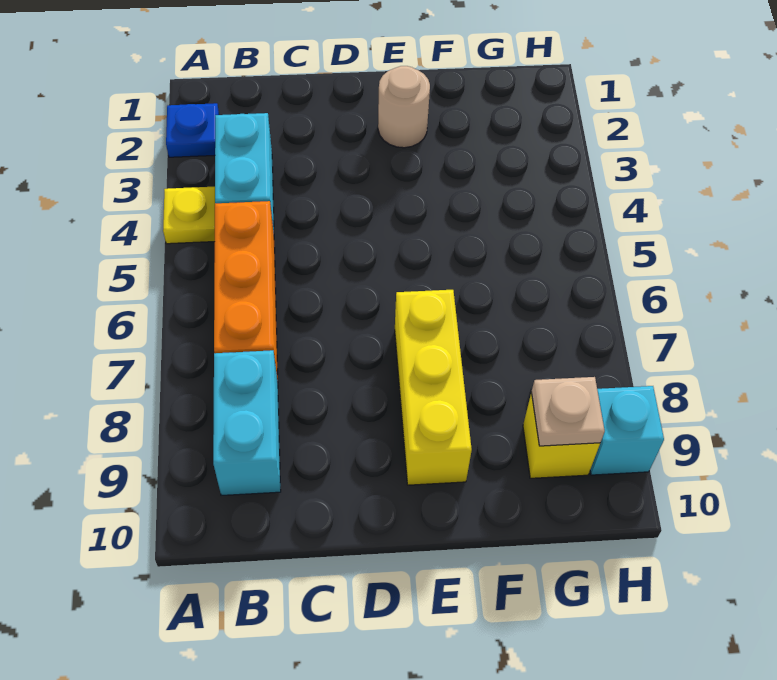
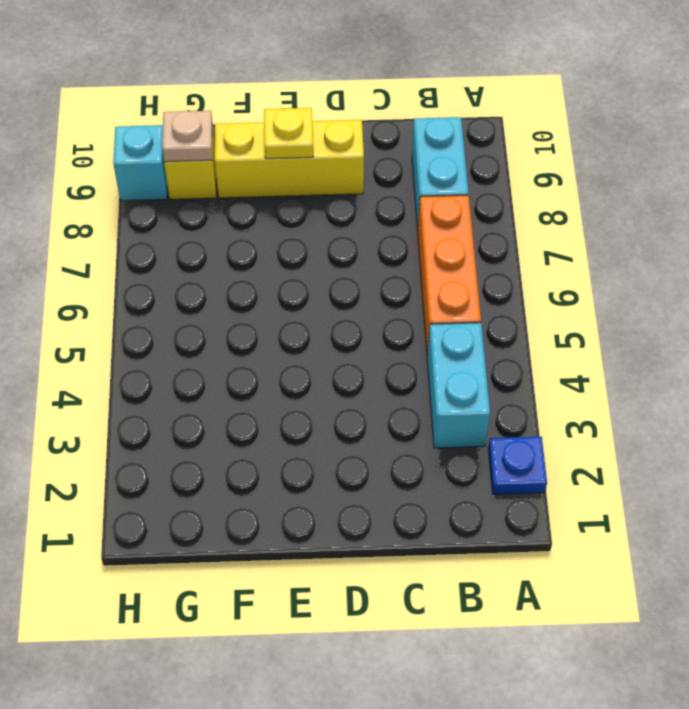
yellow 1x1 plate [163,187,215,244] -> yellow 1x1 plate moved to [264,108,313,159]
tan 1x1 round brick [378,66,430,148] -> none
yellow 1x3 brick [395,290,472,485] -> yellow 1x3 brick turned to [215,120,364,198]

